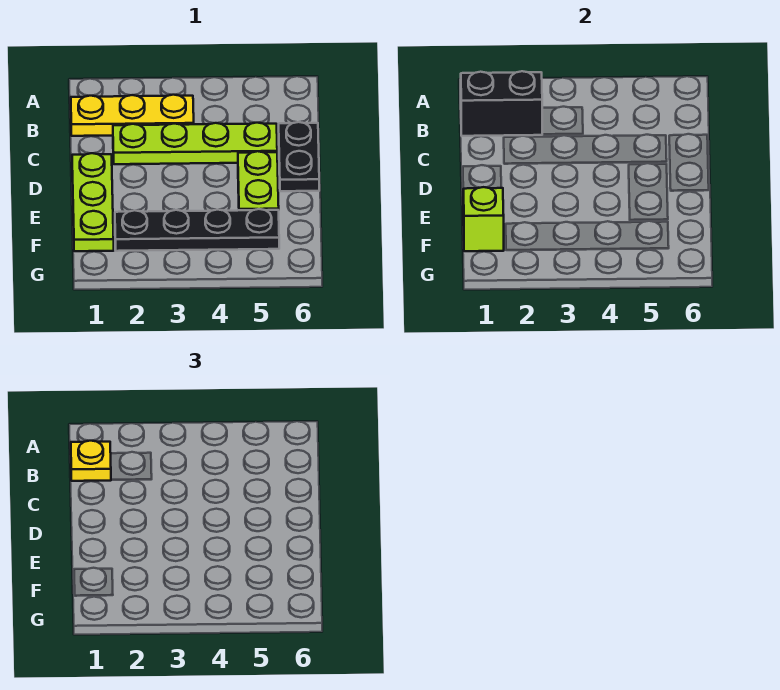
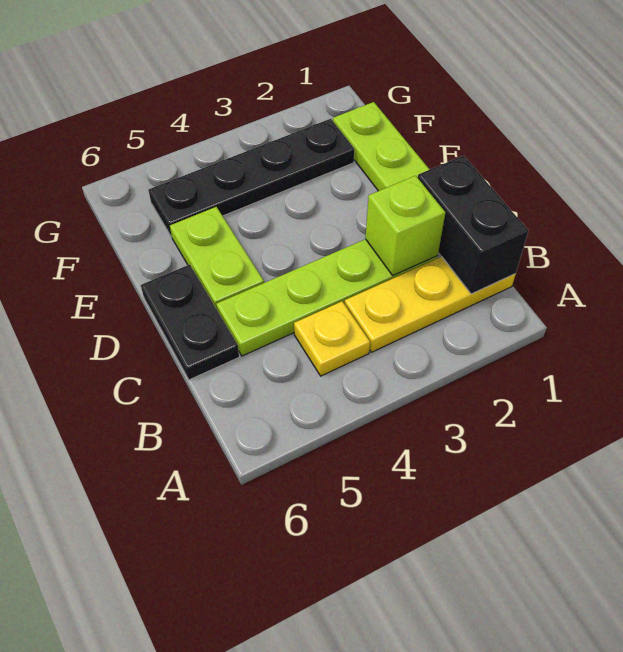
black 1x2 brick [461,71,543,136] -> black 1x2 brick turned to [418,156,528,294]
yellow 1x1 plate [71,441,111,481] -> yellow 1x1 plate moved to [294,301,370,376]
lime 1x1 brick [463,187,504,251] -> lime 1x1 brick moved to [365,176,445,275]

